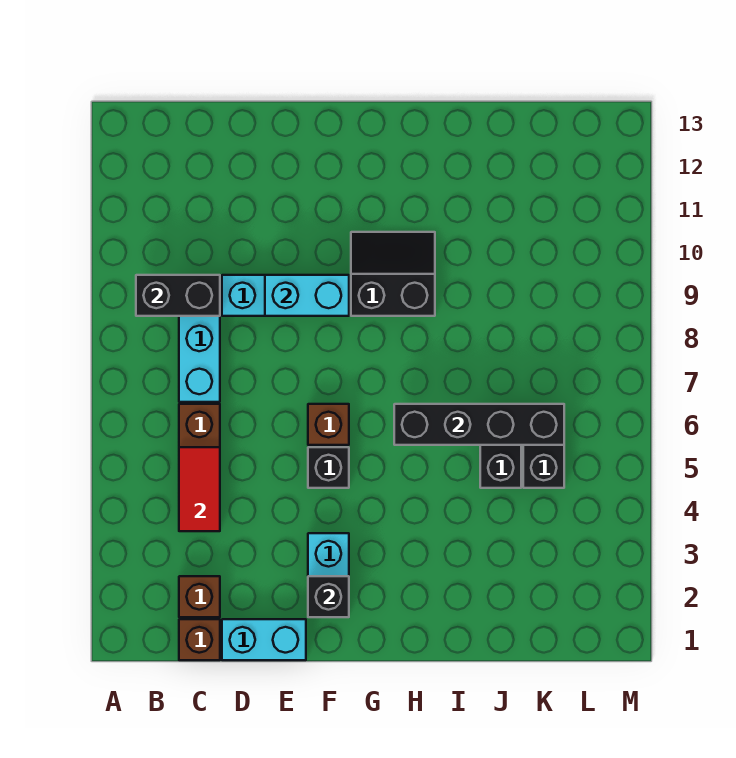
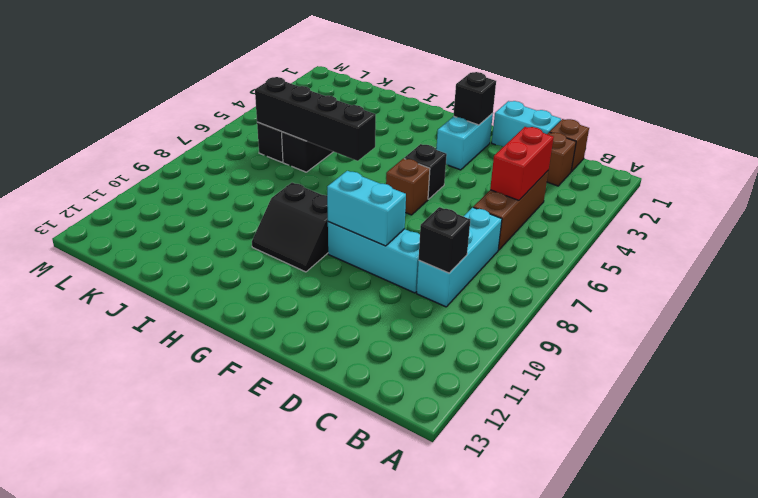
black 1x2 brick [136,275,220,316] -> black 1x1 brick [419,207,470,273]
red 1x2 tile [179,447,220,531] -> red 1x2 brick [490,127,554,200]

